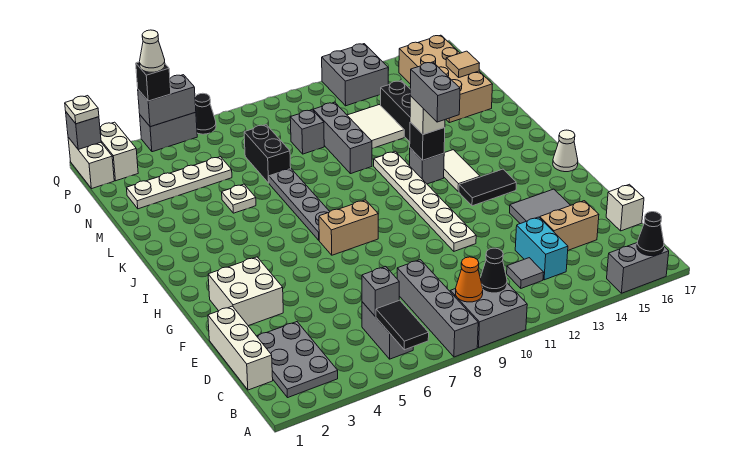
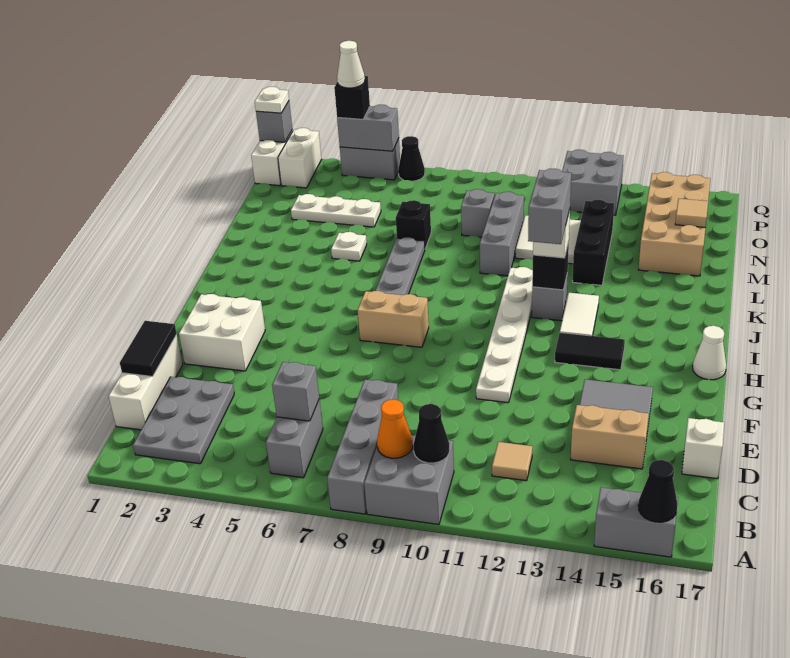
black 1x2 tile [376,300,429,350] -> black 1x2 tile moved to [120,321,177,376]
grey 1x1 tile [507,258,544,288] -> tan 1x1 tile [492,442,532,481]
cyan 1x2 brick [515,217,568,280] -> none
black 1x2 brick [244,125,291,183] -> black 1x1 brick [396,200,431,249]
white 1x4 plate [126,157,232,209] -> white 1x3 plate [291,194,381,227]

